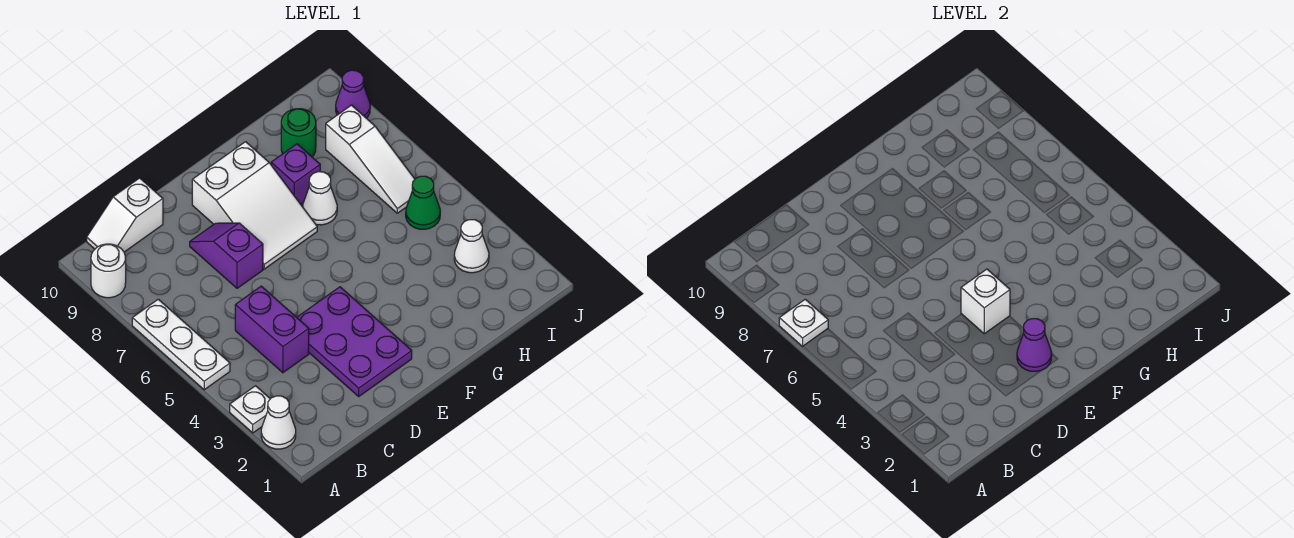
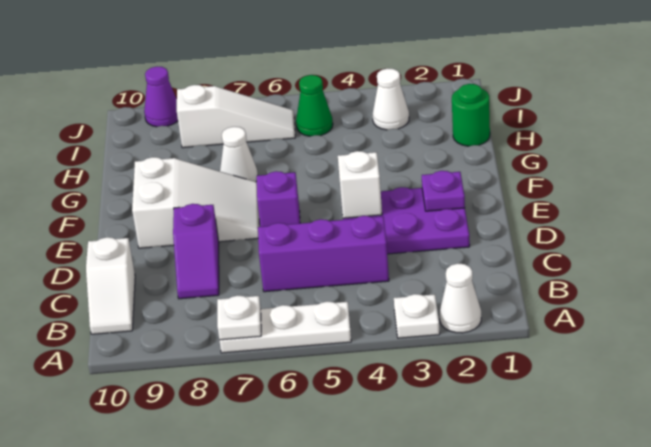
white 1x1 round brick [91,244,126,298] -> none
purple 1x2 brick [235,286,309,373] -> purple 1x3 brick [258,216,389,292]
purple 1x2 slope [190,223,263,288] -> purple 1x2 slope turned to [173,204,219,299]
purple 1x1 cone [1017,319,1052,371] -> purple 1x1 plate [422,171,465,211]
purple 1x1 brick [271,144,320,204] -> purple 1x1 brick moved to [257,171,300,227]
green 1x1 round brick [281,109,316,157] -> green 1x1 round brick moved to [452,84,490,146]

